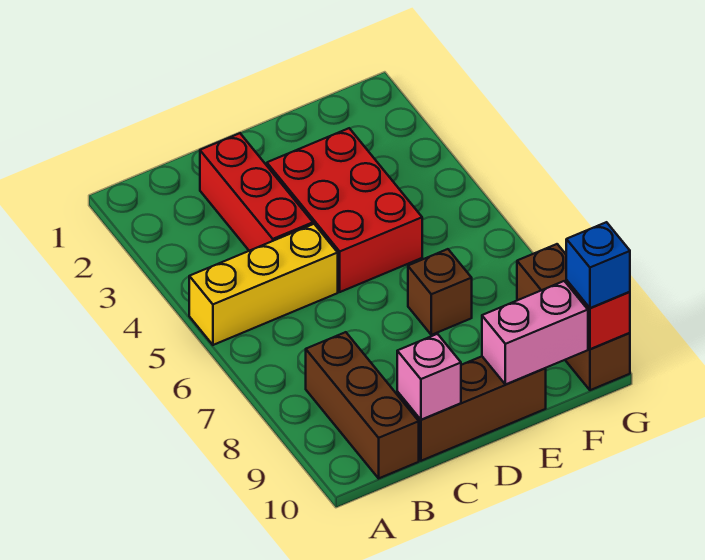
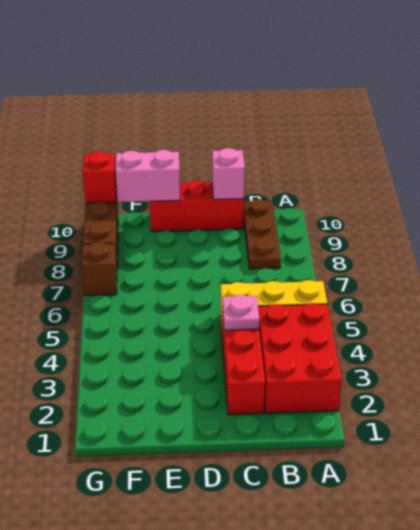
brown 1x3 brick [306,332,419,478] -> brown 1x3 plate [244,199,281,269]
none -> pink 1x1 plate [222,295,260,330]
brown 1x3 brick [397,356,546,461] -> red 1x3 brick [150,180,244,232]
red 2x3 brick [267,128,422,292] -> red 2x3 brick moved to [258,303,342,413]
brown 1x1 brick [408,249,472,335] -> brown 1x1 brick moved to [82,242,117,295]
blue 1x1 brick [566,222,630,308] -> none

